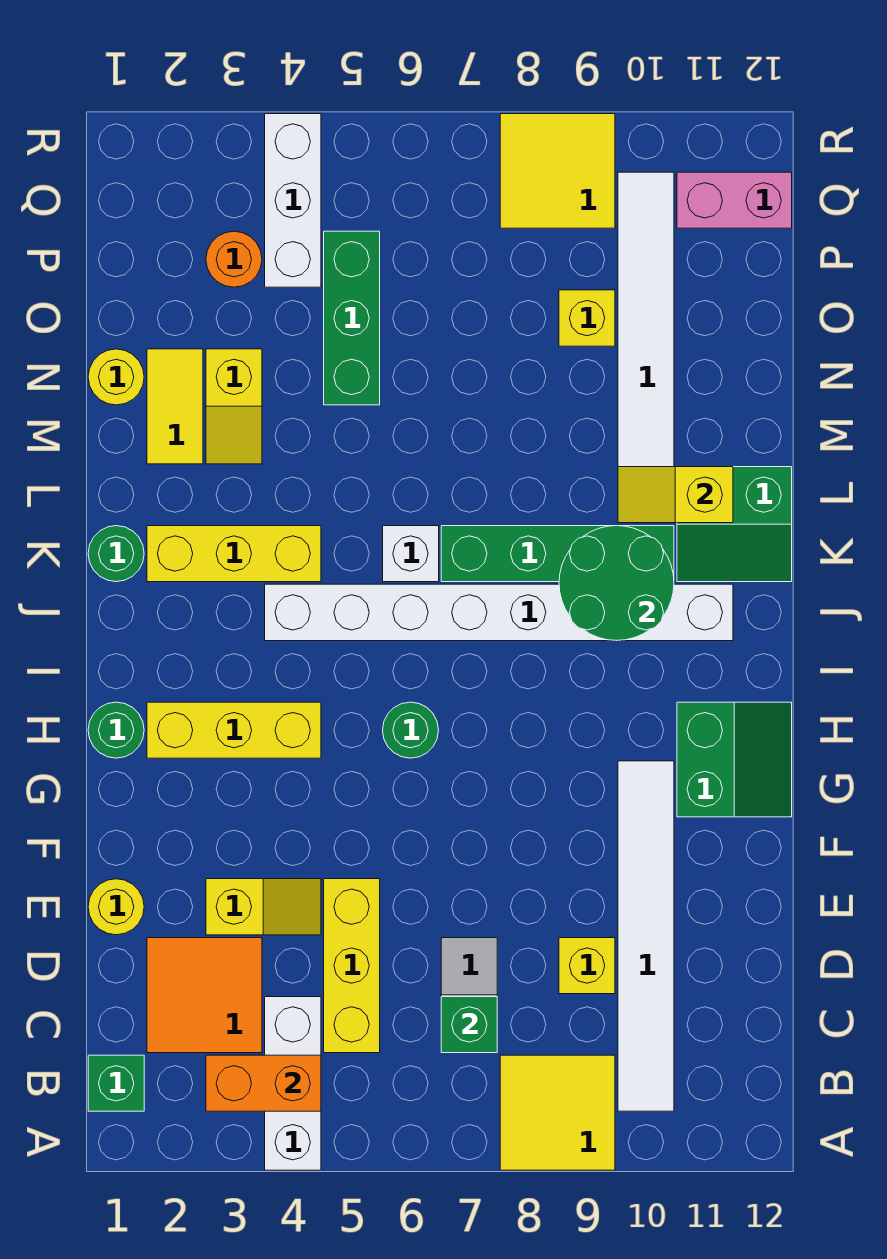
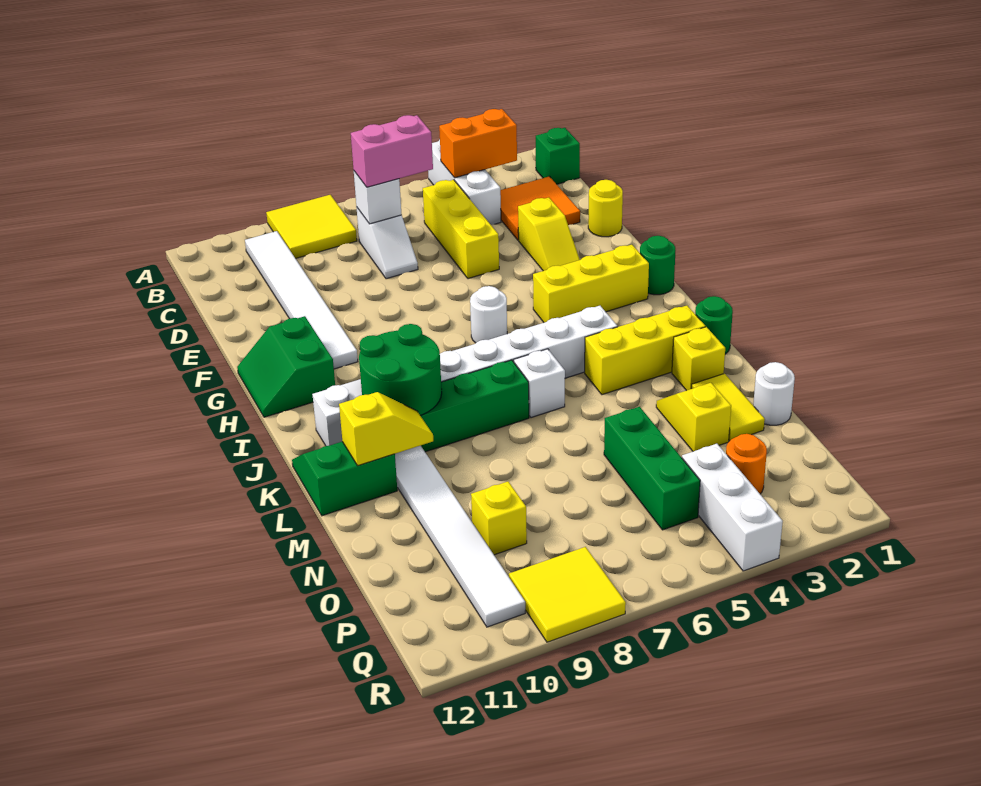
green 1x1 brick [441,997,497,1053] -> white 1x1 brick [354,171,402,224]
yellow 1x1 brick [559,938,615,994] -> yellow 1x1 brick moved to [672,327,725,391]
yellow 1x2 slope [206,879,321,935] -> yellow 1x2 slope turned to [518,198,580,271]
green 1x1 round brick [383,702,439,758] -> white 1x1 round brick [470,286,507,343]
yellow 1x1 round brick [88,349,144,405] -> white 1x1 round brick [753,362,795,425]
pink 1x2 brick [677,172,792,228] -> pink 1x2 brick moved to [351,115,433,187]

